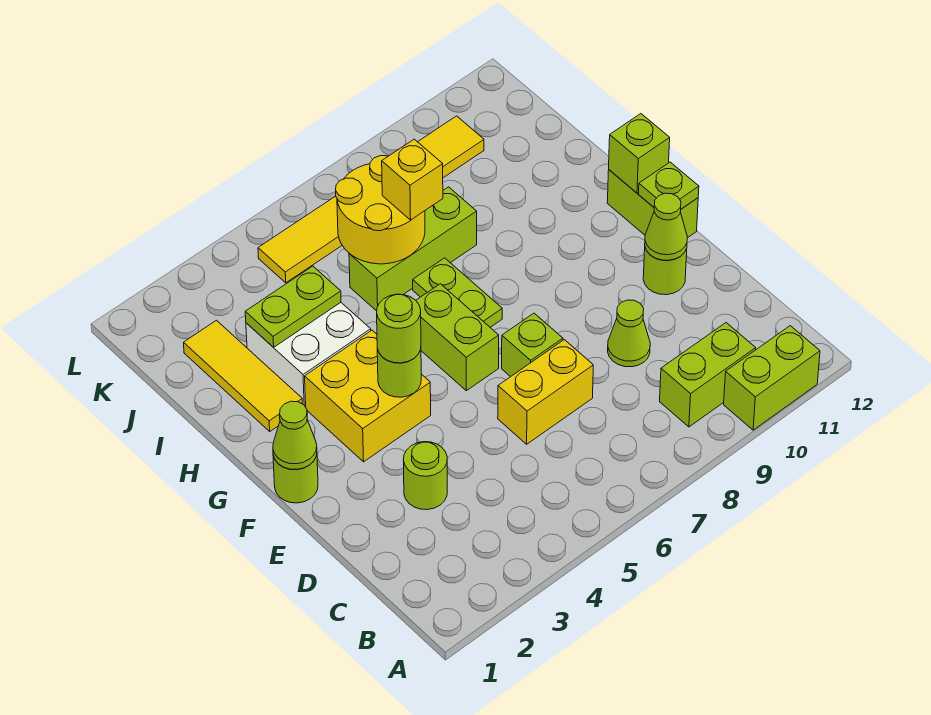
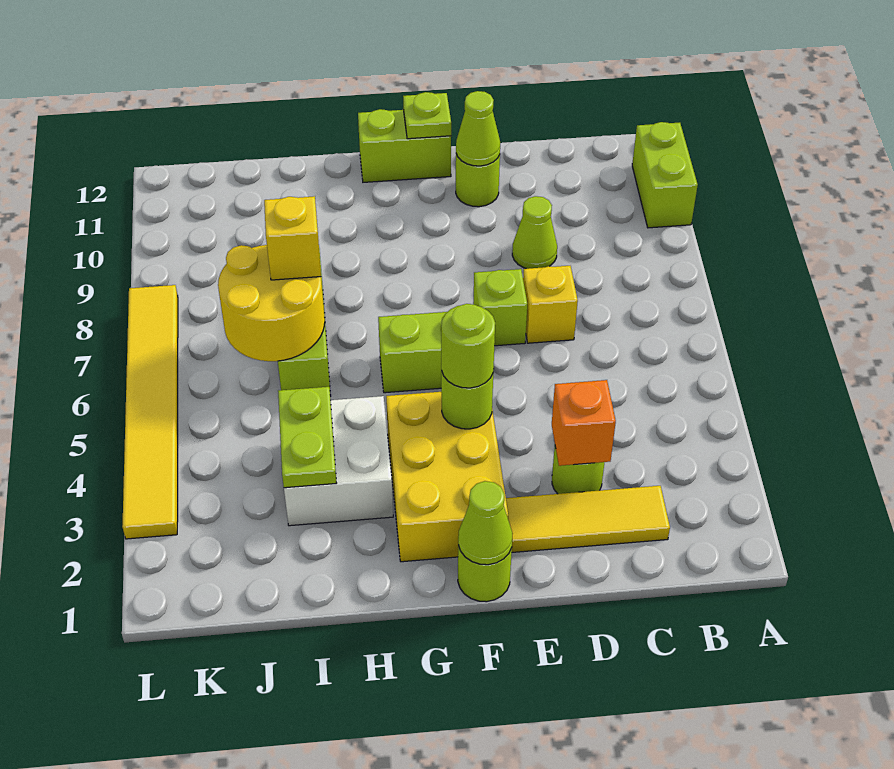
lime 1x2 brick [660,323,756,427] -> none
none -> orange 1x1 brick [552,380,616,466]
yellow 1x2 brick [498,340,593,444] -> yellow 1x1 brick [523,266,578,343]
yellow 2x2 brick [305,330,431,462] -> yellow 2x3 brick [386,392,508,562]
lime 1x2 plate [413,258,502,327] -> none
lime 1x1 brick [609,114,670,193] -> none
yellow 1x3 tile [184,320,303,431] -> yellow 1x3 tile moved to [506,486,670,552]
yellow 1x6 tile [258,116,484,283] -> yellow 1x6 tile moved to [122,285,178,539]

